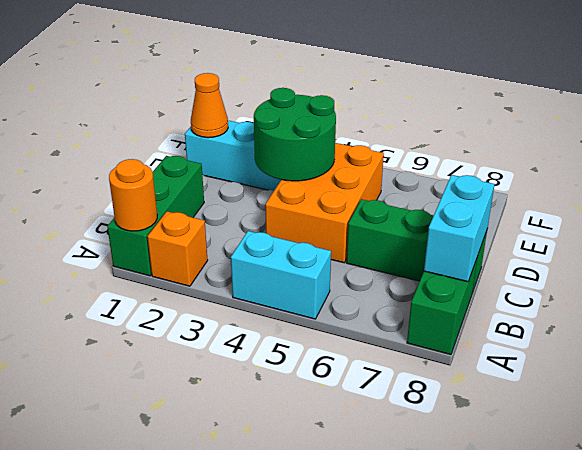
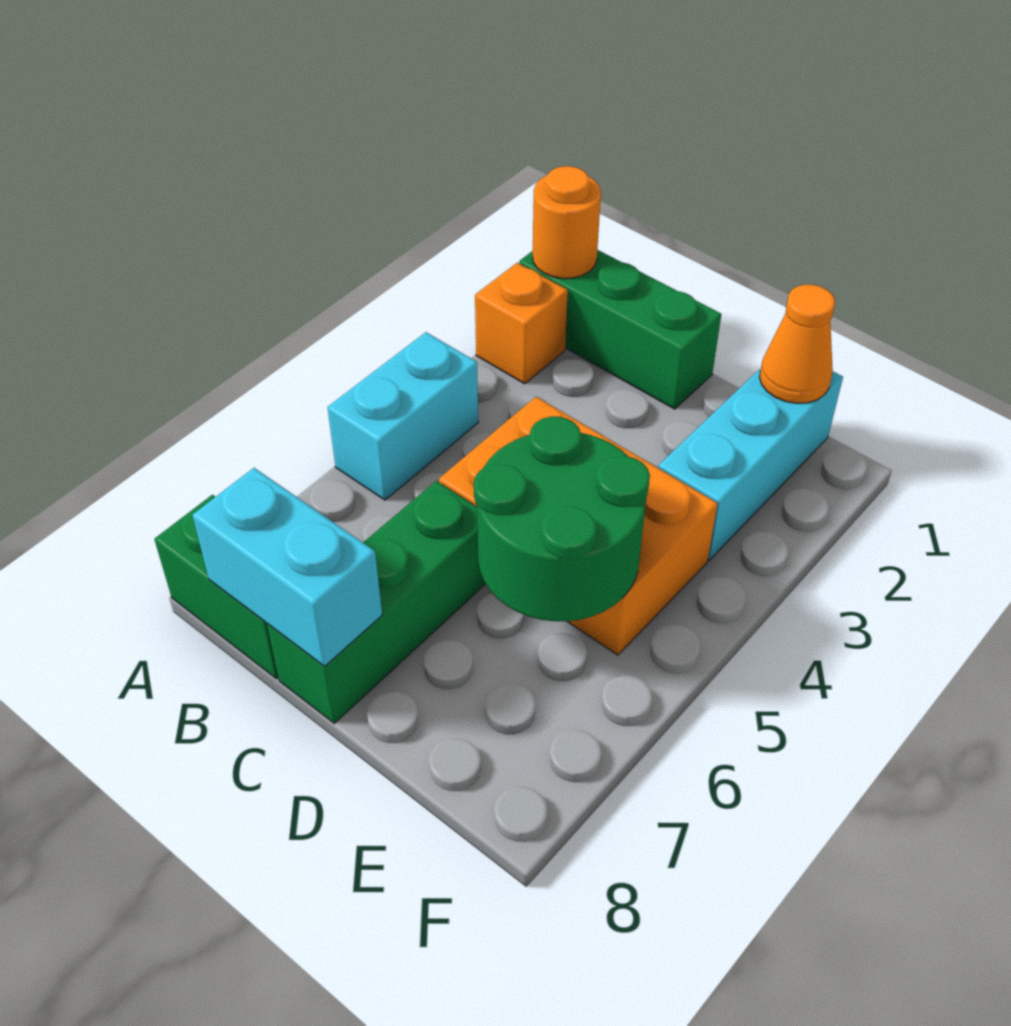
green 2x2 round brick [254,88,336,181] -> green 2x2 round brick moved to [474,417,650,621]

